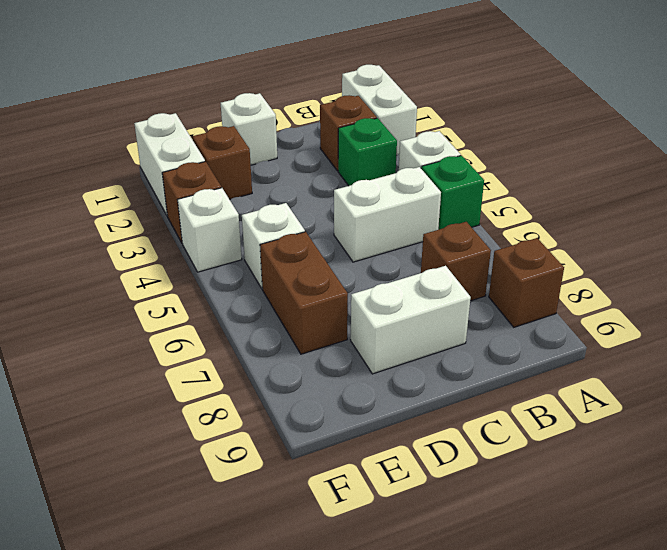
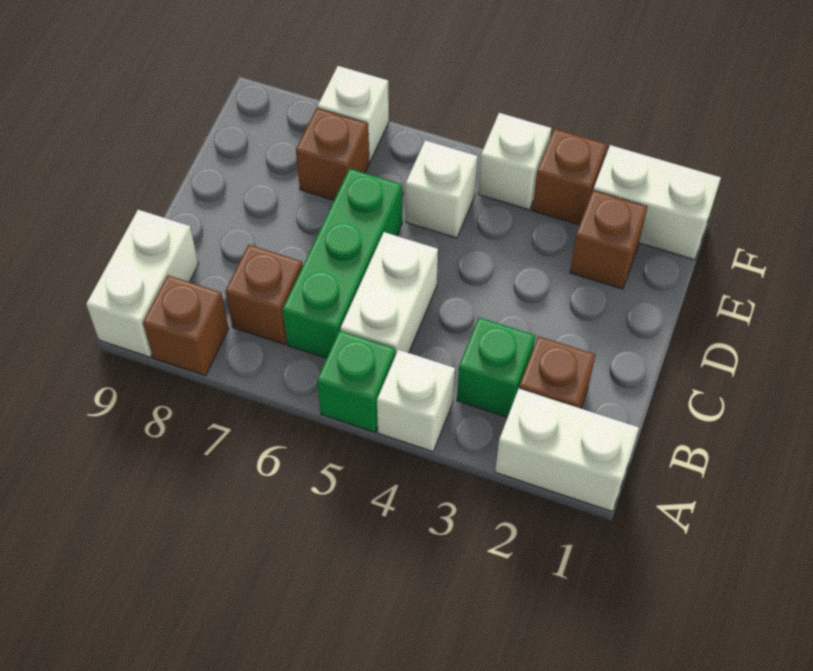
none -> green 1x3 brick [283,169,402,358]
white 1x2 brick [351,266,471,374] -> white 1x2 brick moved to [86,210,198,357]
white 1x1 brick [221,93,277,165] -> white 1x1 brick moved to [318,66,389,162]
brown 1x2 brick [260,232,348,354] -> brown 1x1 brick [296,108,369,200]

